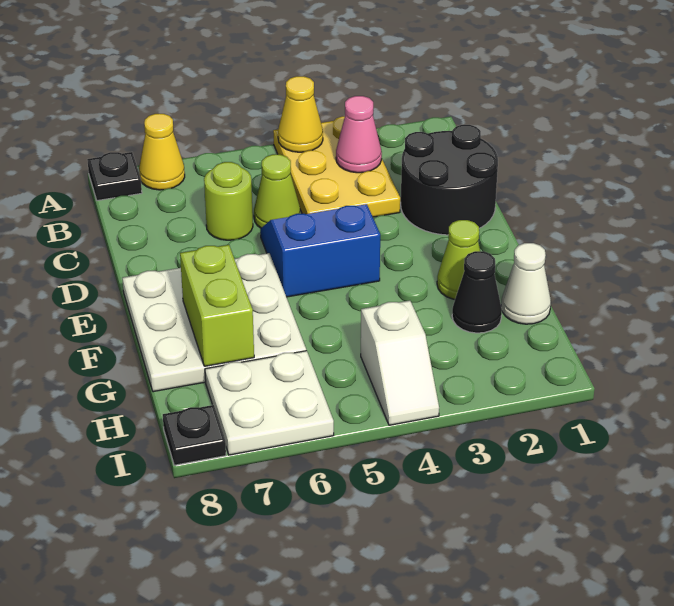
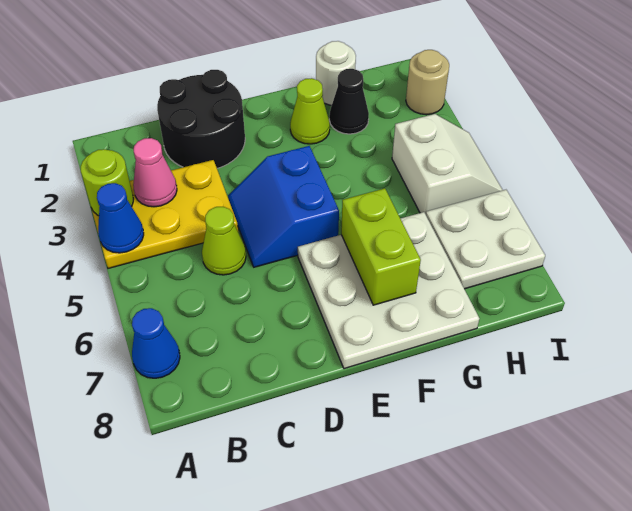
yellow 1x1 cone [278,76,323,152] -> blue 1x1 cone [97,183,144,253]
yellow 1x1 cone [139,114,185,190] -> blue 1x1 cone [132,308,180,378]
black 1x1 plate [87,152,142,201] -> none
lime 1x1 round brick [204,162,253,240] -> lime 1x1 round brick moved to [81,149,133,216]
lime 1x2 brick [180,245,254,366] -> lime 1x2 brick turned to [341,188,421,305]
white 1x1 cone [501,243,551,324] -> white 1x1 round brick [316,41,356,105]
white 1x2 slope [361,300,439,425] -> white 2x2 slope [392,114,502,214]
none -> tan 1x1 round brick [406,50,449,115]
black 1x1 plate [163,405,226,465] -> none

